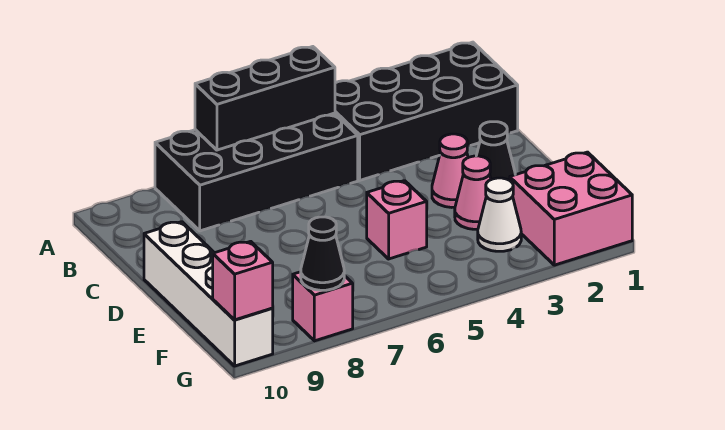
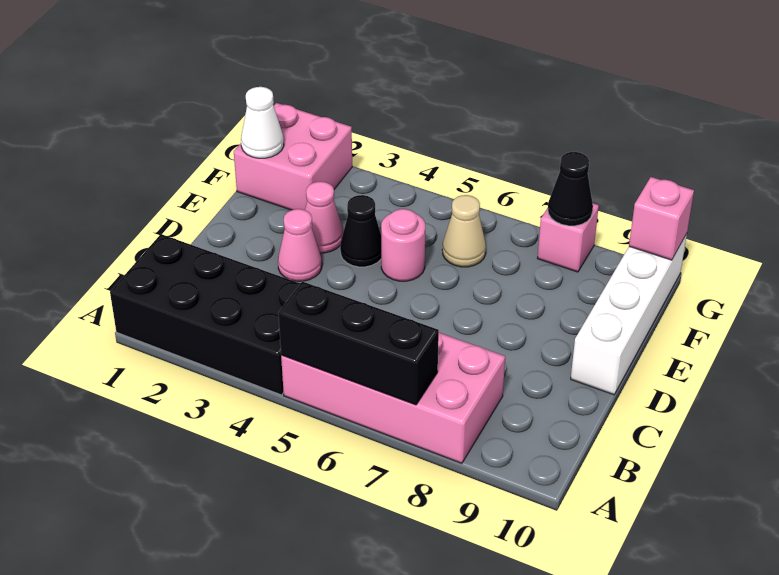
black 2x4 brick [155,113,358,231] -> pink 2x4 brick [281,333,505,463]
black 1x1 cone [476,122,515,180] -> black 1x1 cone moved to [340,195,381,267]
pink 1x1 brick [367,181,427,259] -> pink 1x1 round brick [381,209,425,281]
white 1x1 cone [478,178,521,251] -> white 1x1 cone moved to [241,87,284,158]
none -> tan 1x1 cone [442,195,486,267]

